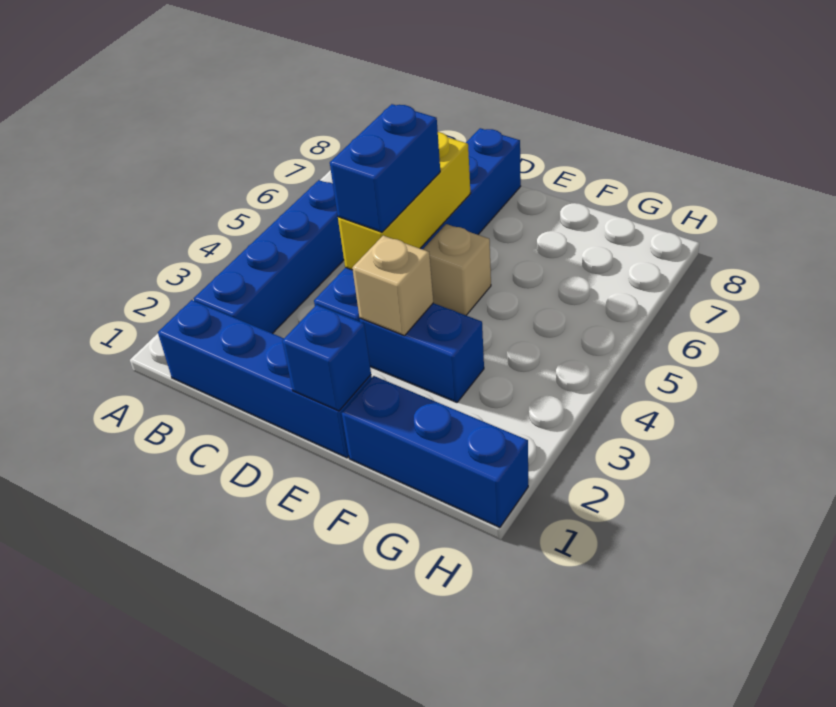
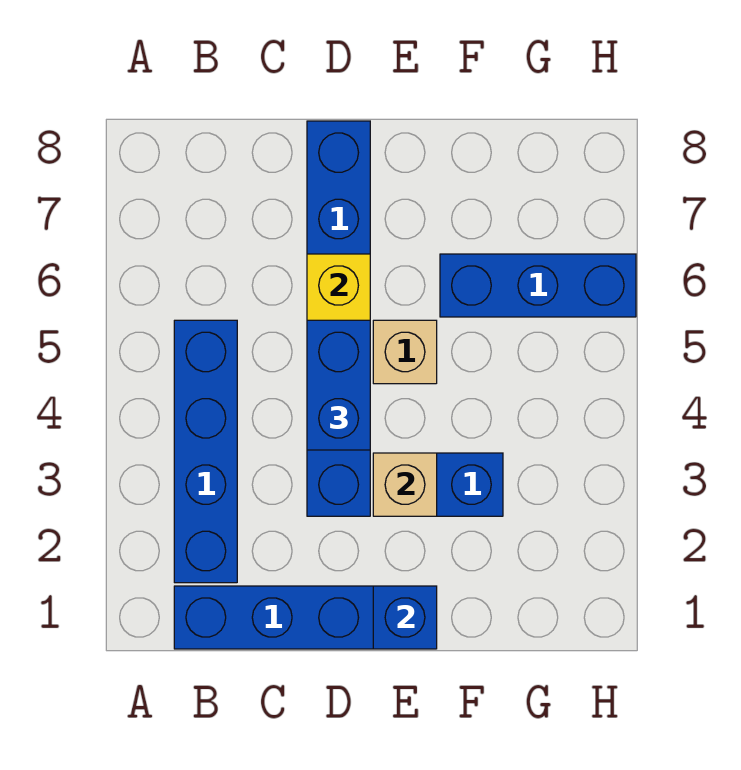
blue 1x3 brick [342,376,528,528] -> blue 1x3 brick moved to [440,254,636,317]

